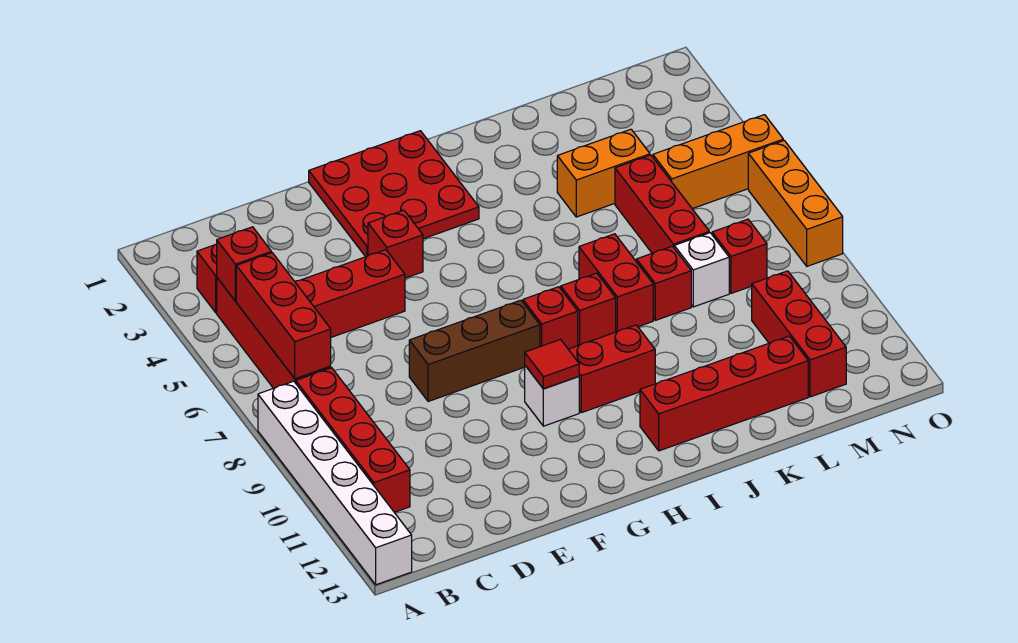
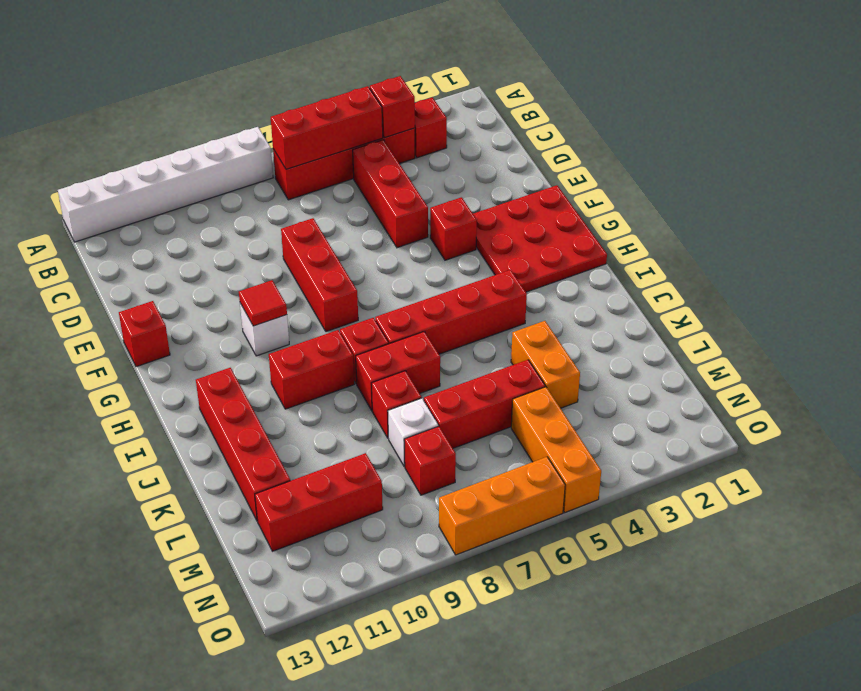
red 1x4 brick [296,368,410,512] -> red 1x4 brick moved to [375,270,527,354]
brown 1x3 brick [409,300,540,402] -> red 1x3 brick [281,218,358,332]
red 1x1 brick [523,287,578,349] -> red 1x1 brick moved to [119,301,170,367]
red 1x2 brick [568,325,655,413] -> red 1x2 brick turned to [269,330,354,409]

